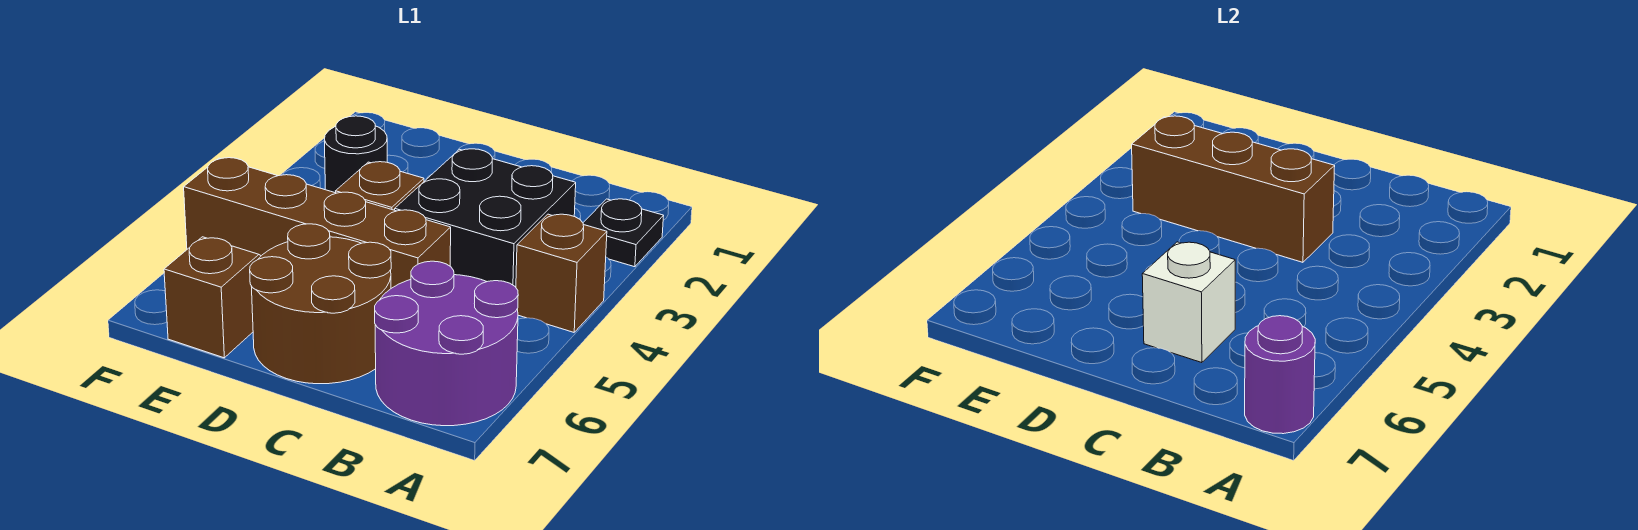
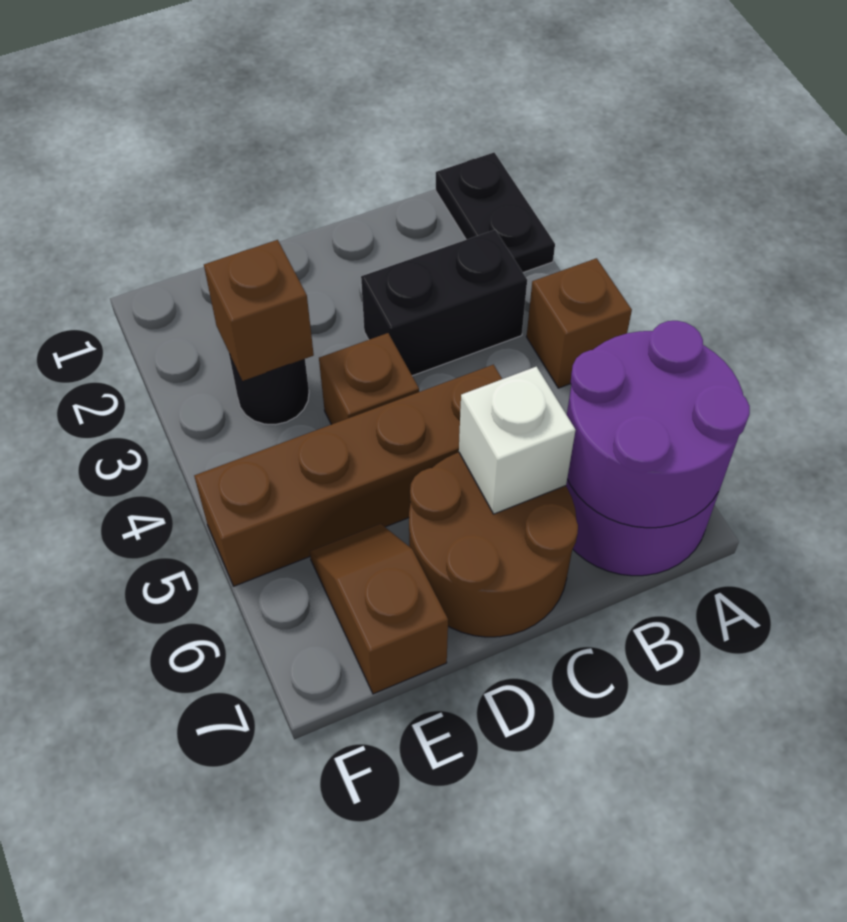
black 1x1 plate [583,199,663,267] -> black 1x2 plate [436,153,555,272]
purple 1x1 round brick [1245,316,1315,434] -> purple 2x2 round brick [567,321,750,528]
black 2x2 brick [395,149,576,287] -> black 1x2 brick [361,230,527,376]
brown 1x3 brick [1132,116,1335,262] -> brown 1x1 brick [204,240,314,381]

